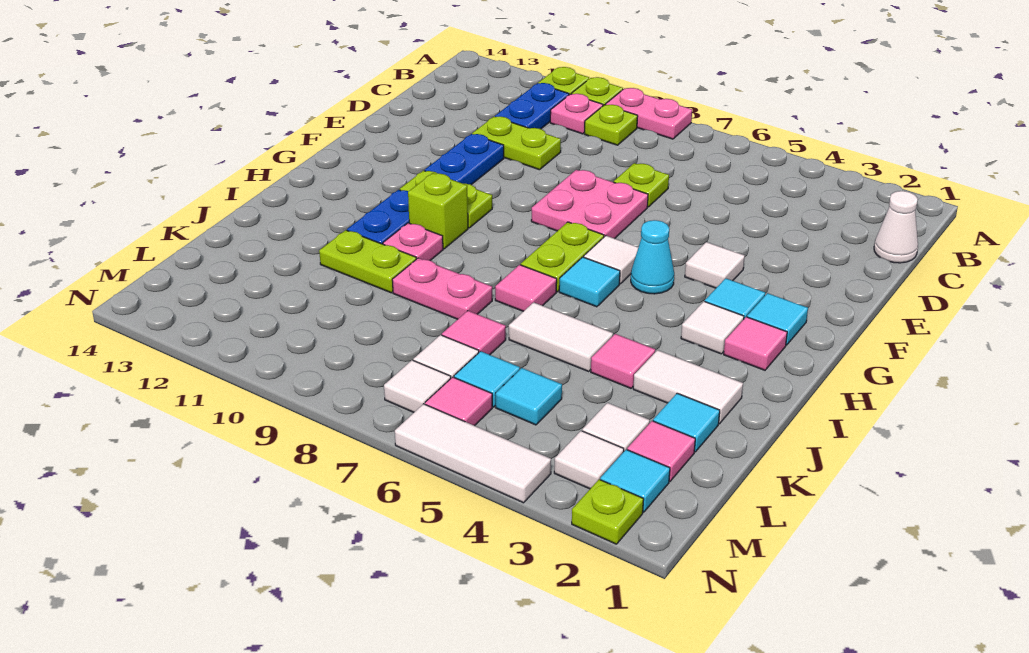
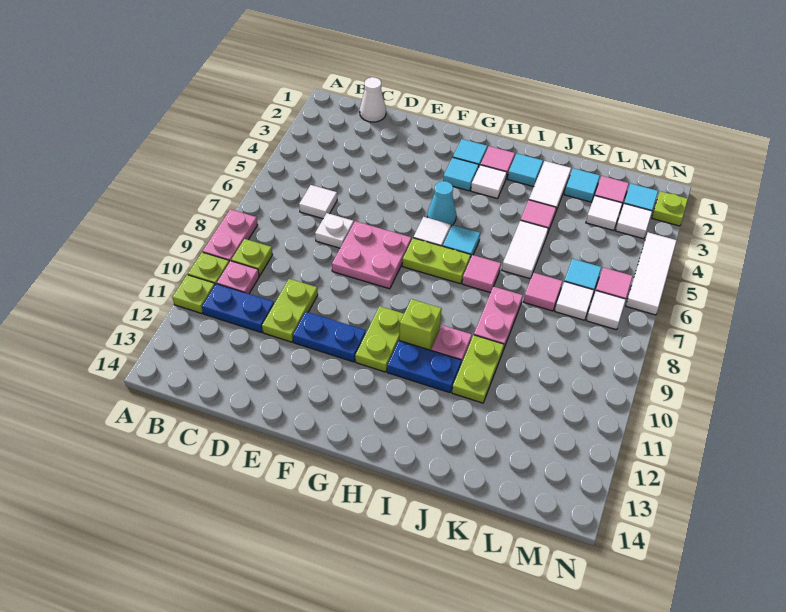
lime 1x1 plate [614,163,669,207] -> white 1x1 plate [315,213,354,248]
white 1x1 tile [685,242,745,288] -> white 1x1 tile moved to [299,185,337,219]
cyan 1x1 tile [496,368,562,425] -> cyan 1x1 tile moved to [508,154,543,187]

